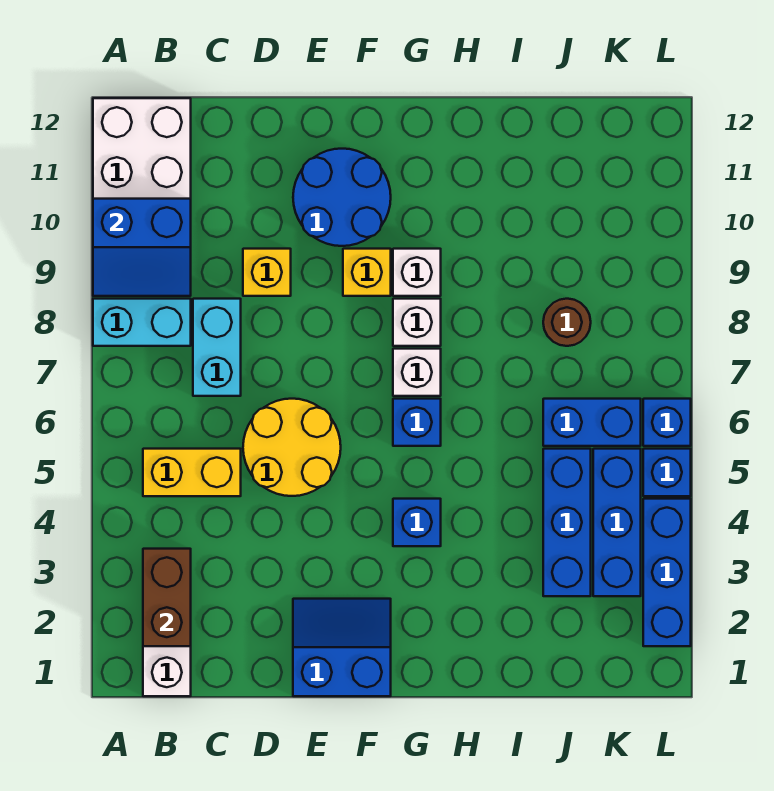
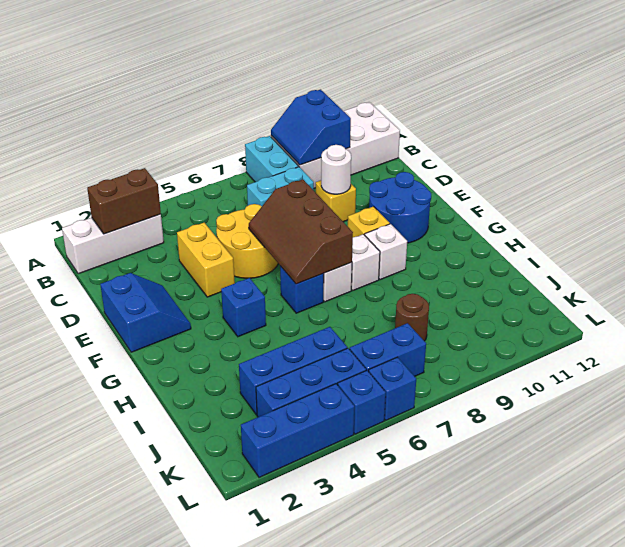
yellow 1x2 brick [143,449,241,496] -> yellow 1x2 brick moved to [177,223,235,297]
none -> white 1x1 round brick [321,145,351,194]
none -> brown 2x3 slope [249,179,353,284]
blue 1x2 brick [543,399,641,446] -> blue 1x2 brick turned to [350,323,426,376]

